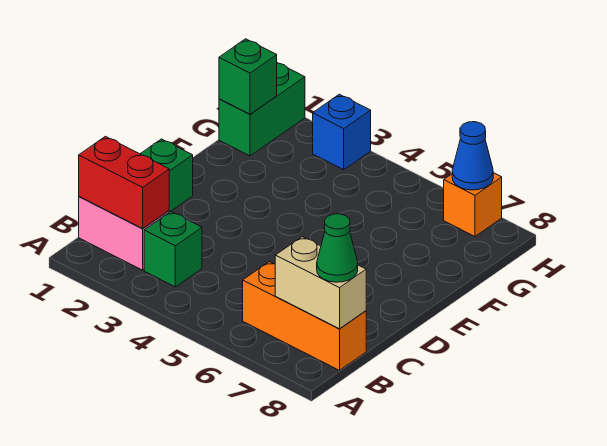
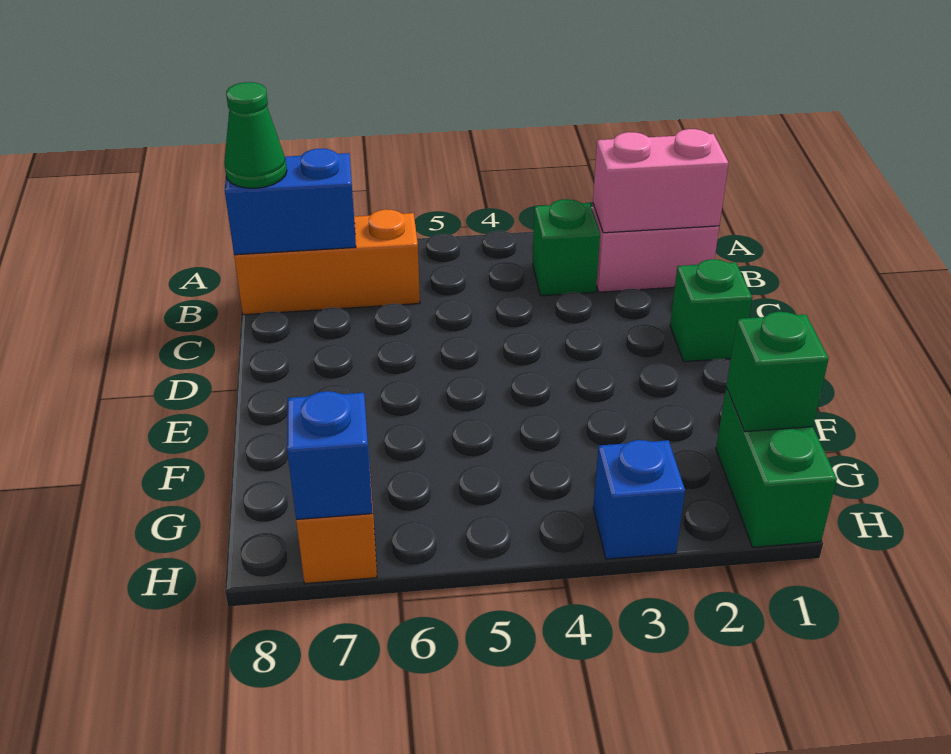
red 1x2 brick [79,136,169,229] -> pink 1x2 brick [593,129,729,233]
tan 1x2 brick [275,237,366,329] -> blue 1x2 brick [225,149,356,255]
blue 1x1 cone [452,122,493,190] -> blue 1x1 brick [287,391,372,519]

